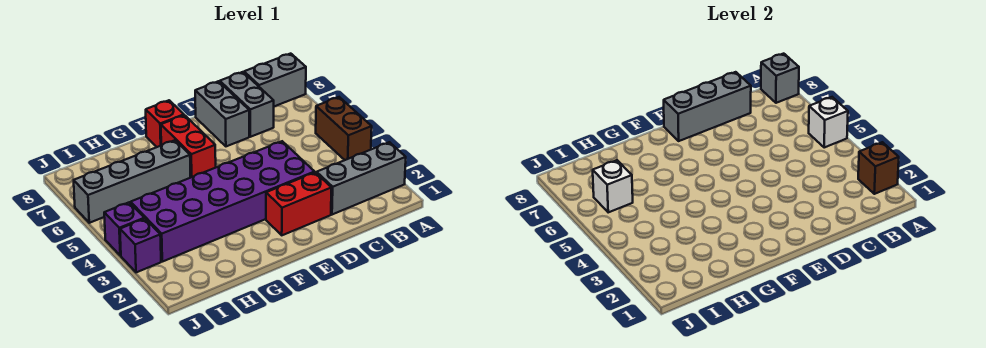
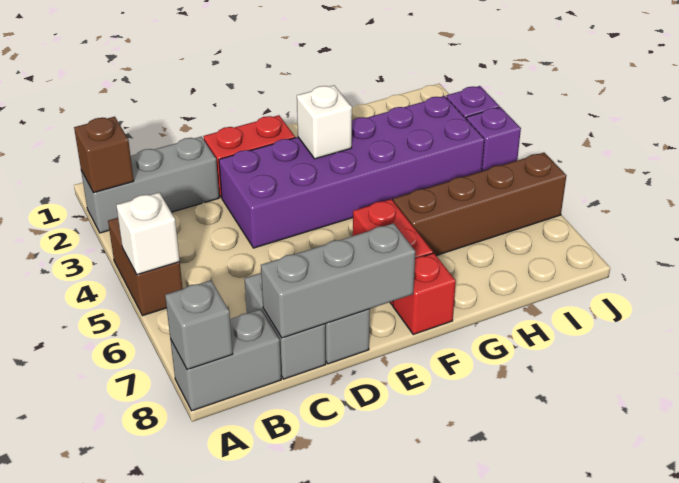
grey 1x4 brick [74,140,190,223] -> brown 1x4 brick [393,153,566,255]
white 1x1 brick [593,160,633,212] -> white 1x1 brick moved to [297,85,352,159]

